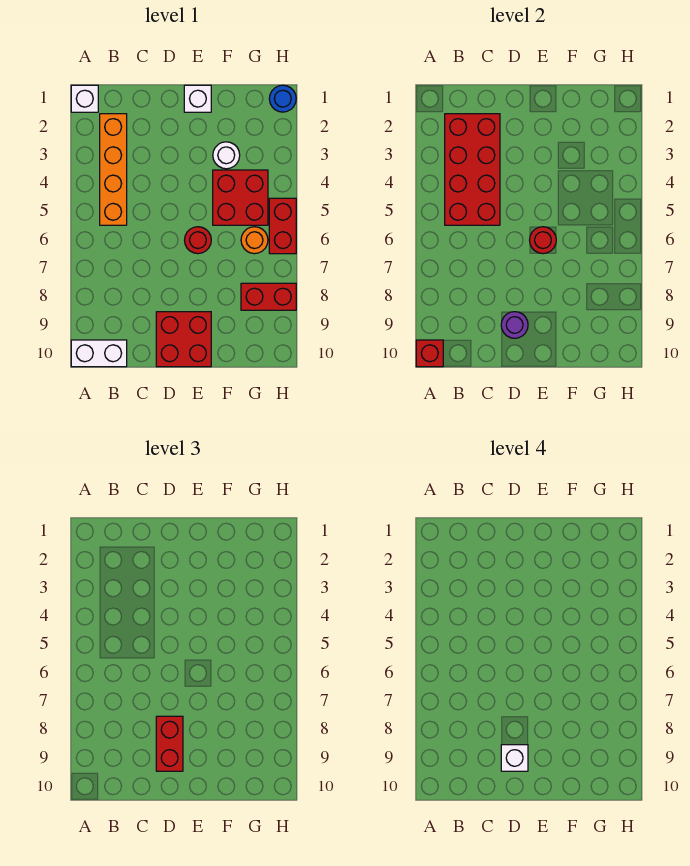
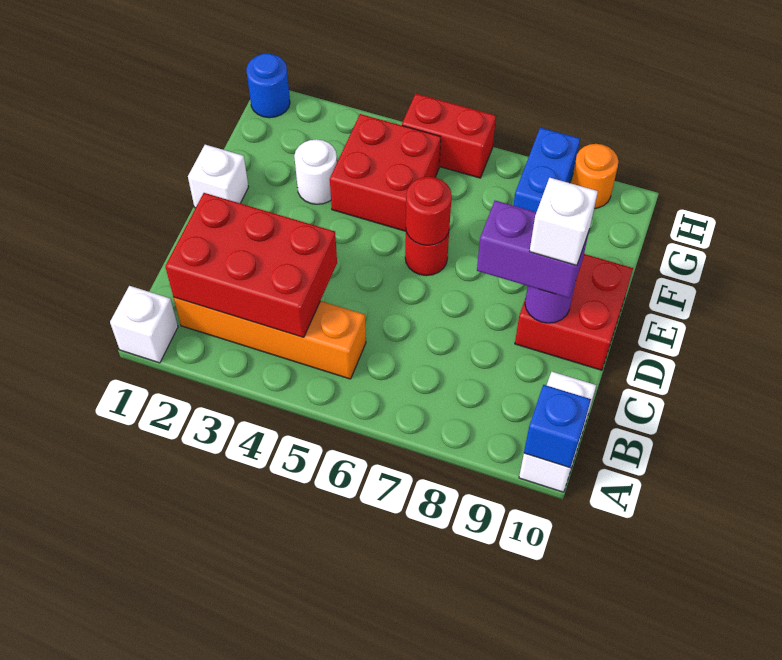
red 1x1 brick [416,340,443,367] -> blue 1x1 brick [524,385,591,468]
red 2x4 brick [445,114,500,225] -> red 2x3 brick [165,193,337,337]
red 1x2 brick [156,716,183,771] -> purple 1x2 brick [477,201,589,298]
orange 1x1 round brick [241,227,268,254] -> orange 1x1 round brick moved to [571,144,618,208]
red 1x2 brick [241,283,296,310] -> blue 1x2 brick [513,128,580,212]

